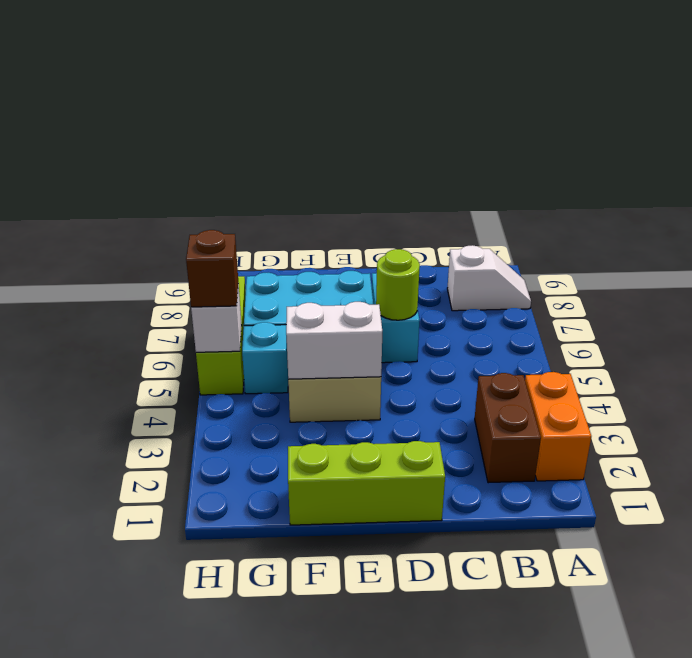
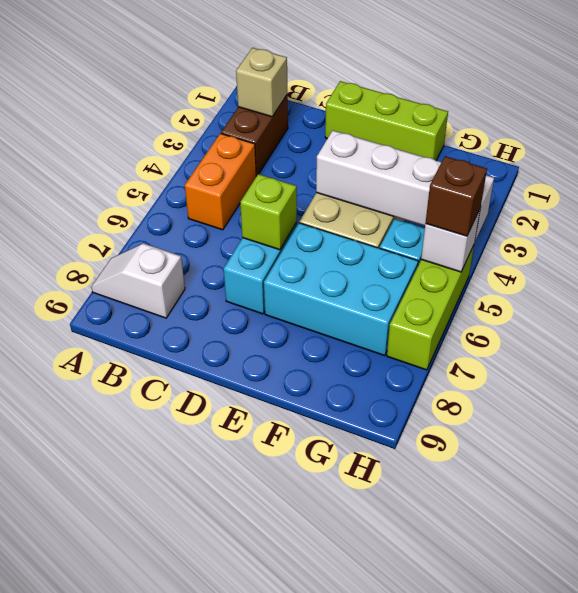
orange 1x2 brick [525,372,591,481] -> orange 1x2 brick moved to [185,133,256,230]
none -> tan 1x1 brick [236,48,288,117]
lime 1x1 round brick [376,249,420,320] -> lime 1x1 brick [240,174,297,250]
white 1x2 brick [286,302,382,379] -> white 1x4 brick [316,130,494,241]

